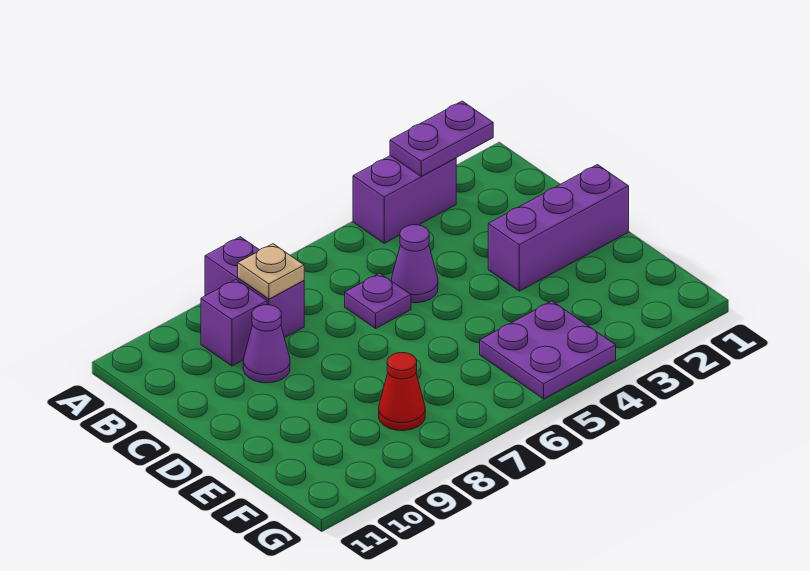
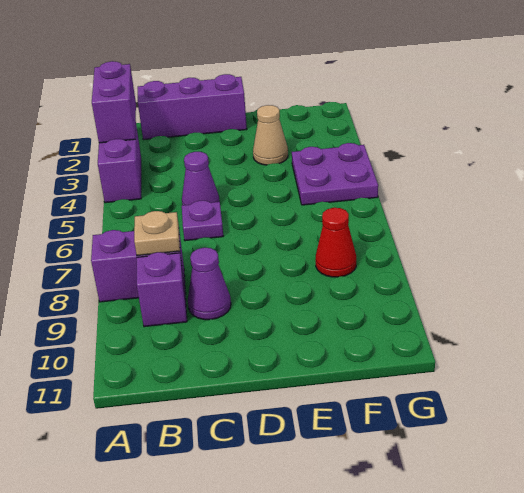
purple 1x2 plate [390,101,493,176] -> purple 1x2 brick [92,61,136,143]
purple 1x3 brick [488,165,629,291] -> purple 1x3 brick turned to [138,74,247,140]
none -> tan 1x1 cone [253,105,288,165]

